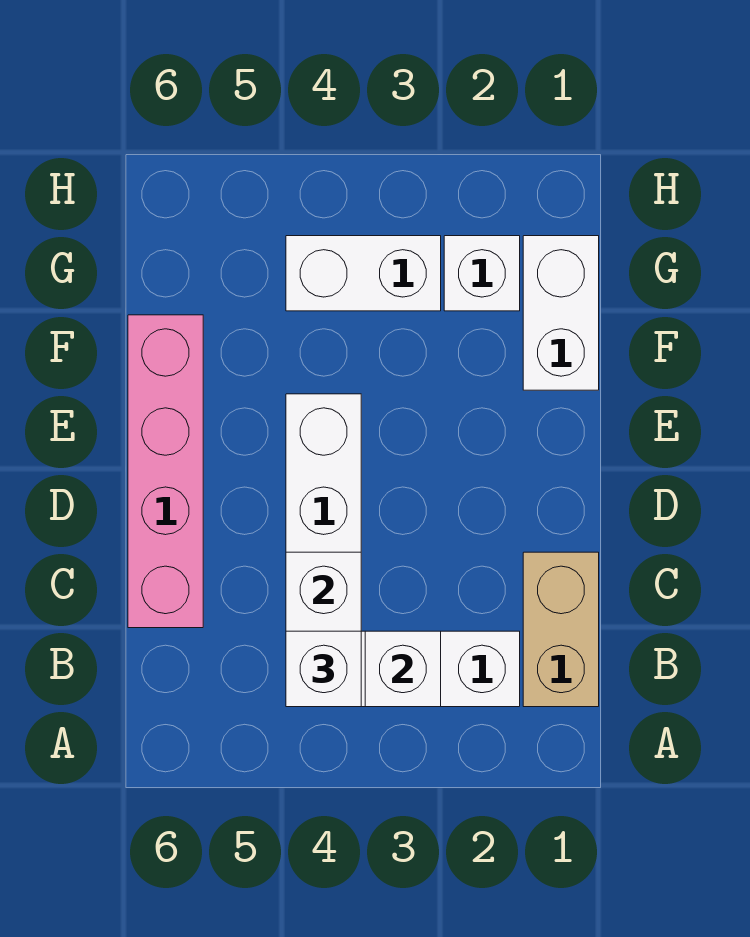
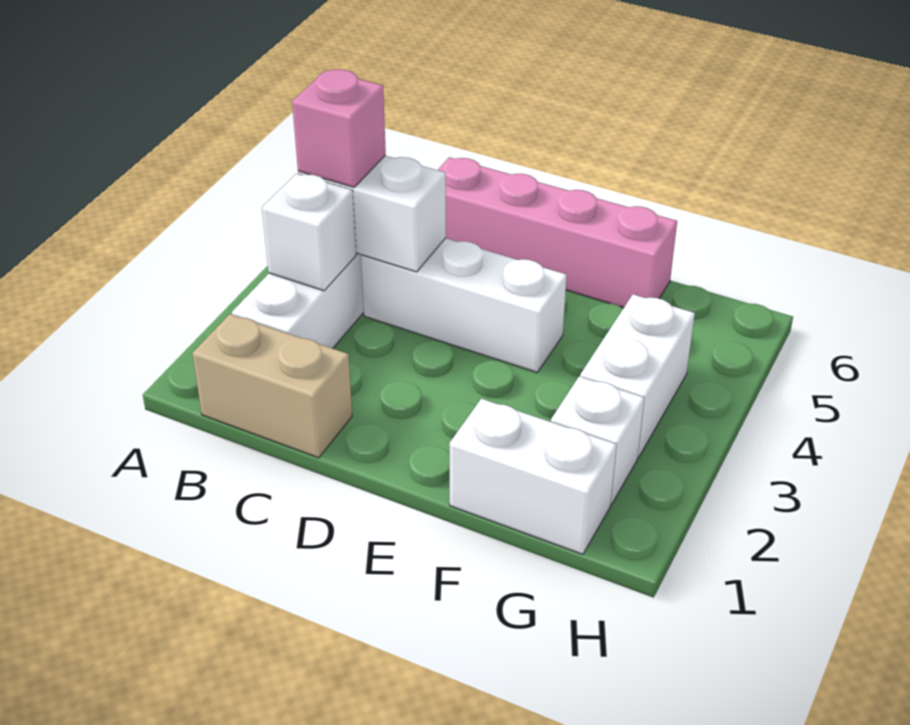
white 1x1 brick [286,631,361,707] -> pink 1x1 brick [292,69,386,187]

